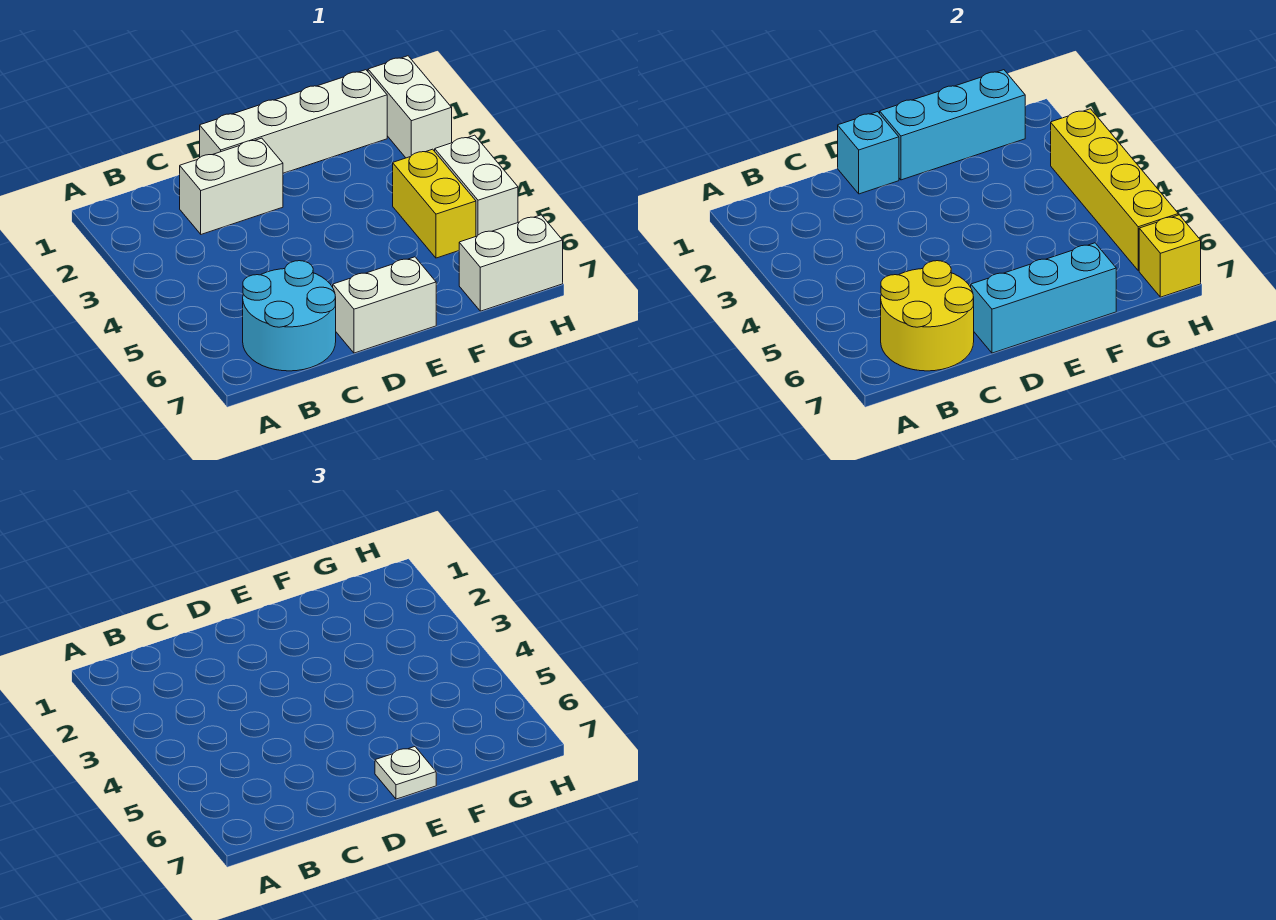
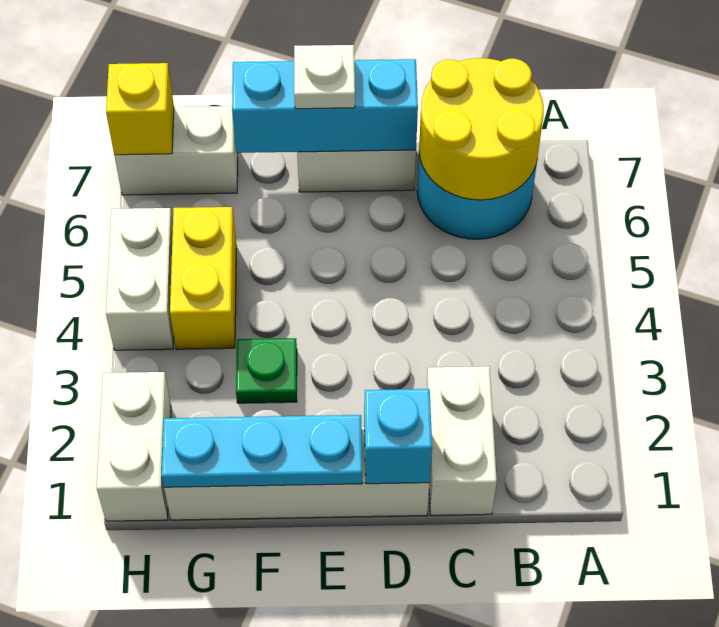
white 1x2 brick [180,138,283,234] -> white 1x2 brick turned to [427,366,497,515]
cyan 1x3 brick [880,70,1025,180] -> cyan 1x3 plate [162,415,362,487]
none -> green 1x1 plate [236,338,297,403]
yellow 1x4 brick [1051,109,1178,271] -> none

